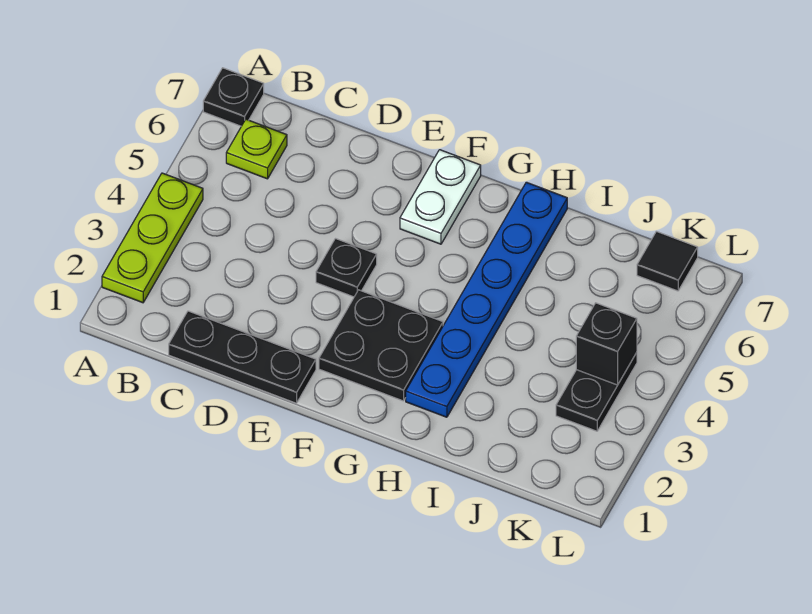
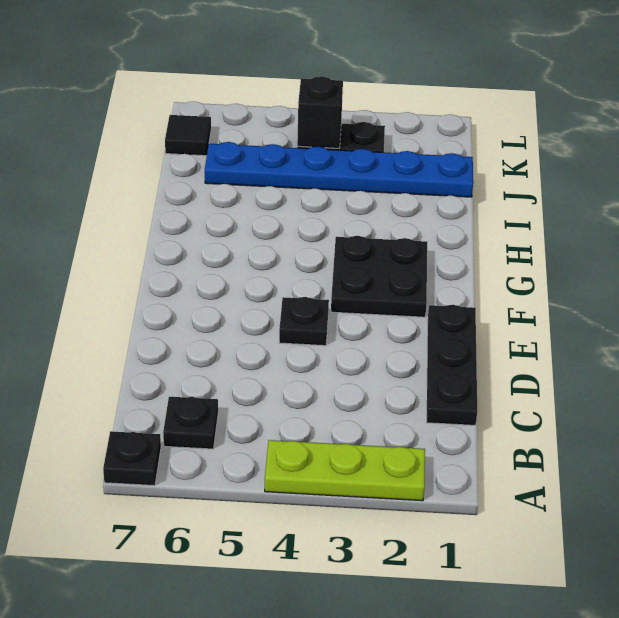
lime 1x1 plate [226,119,287,179] -> black 1x1 plate [163,397,218,449]
white 1x2 plate [400,150,481,244] -> none
blue 1x6 plate [406,182,567,417] -> blue 1x6 plate moved to [205,142,473,197]

